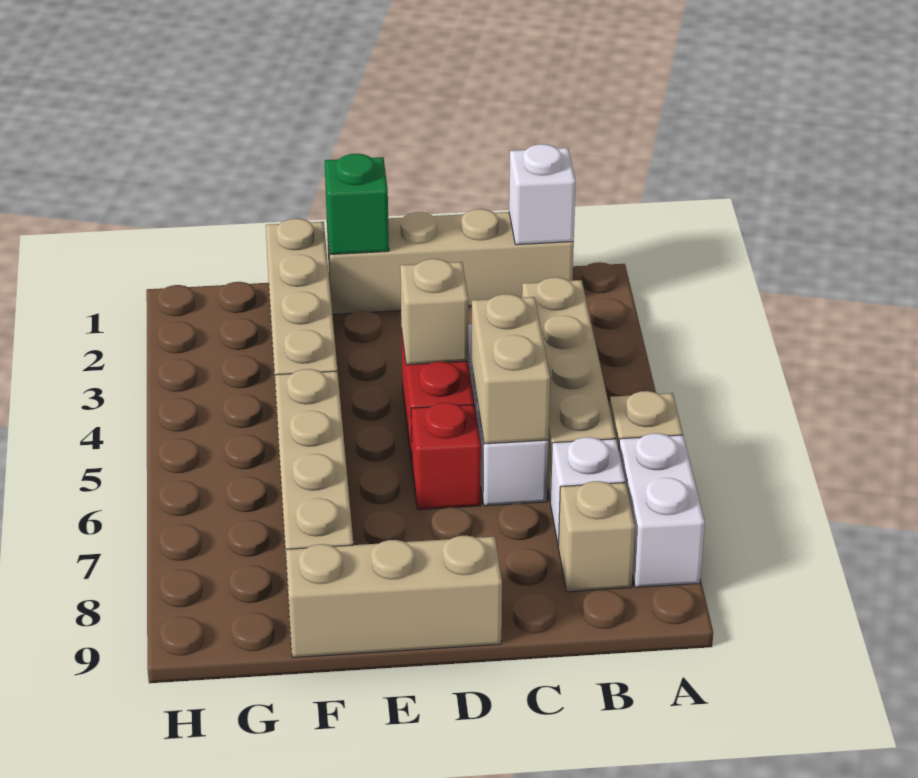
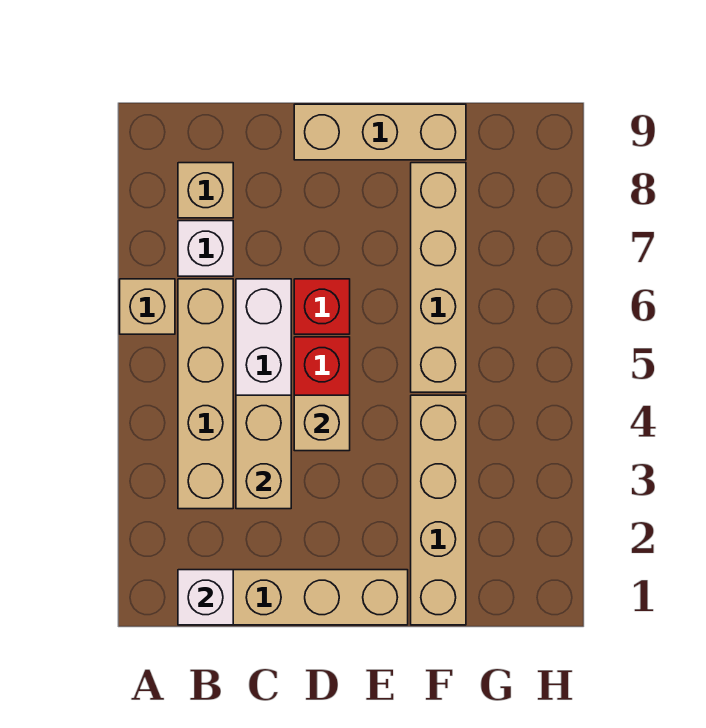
white 1x2 brick [619,433,705,587] -> none
tan 1x2 brick [472,294,550,444] -> tan 1x2 brick moved to [236,395,291,509]
green 1x1 brick [325,154,389,254] -> none

